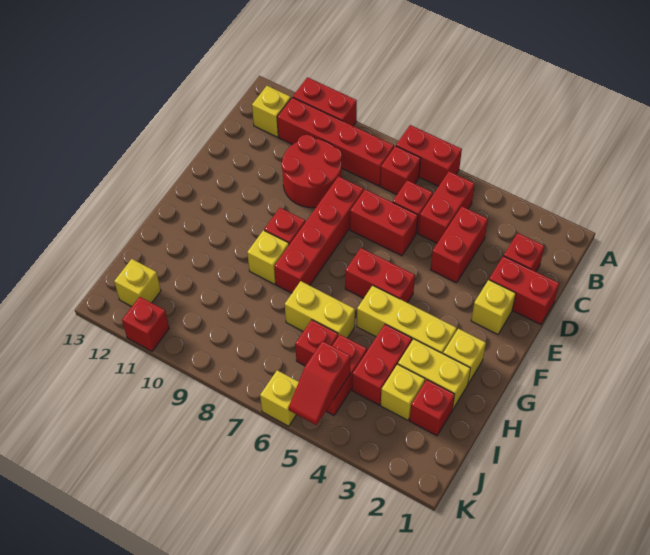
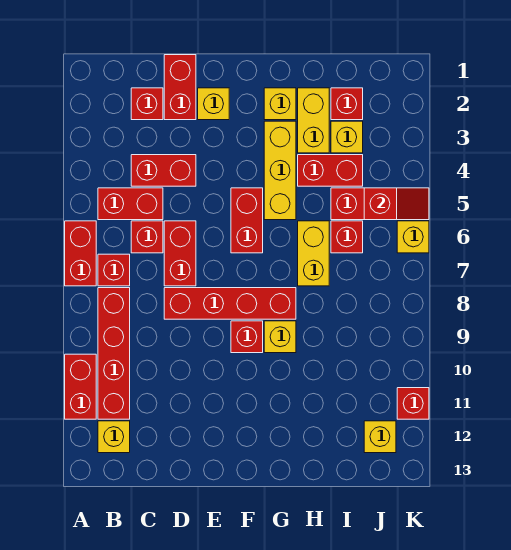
red 2x2 round brick [281,135,342,208] -> none

